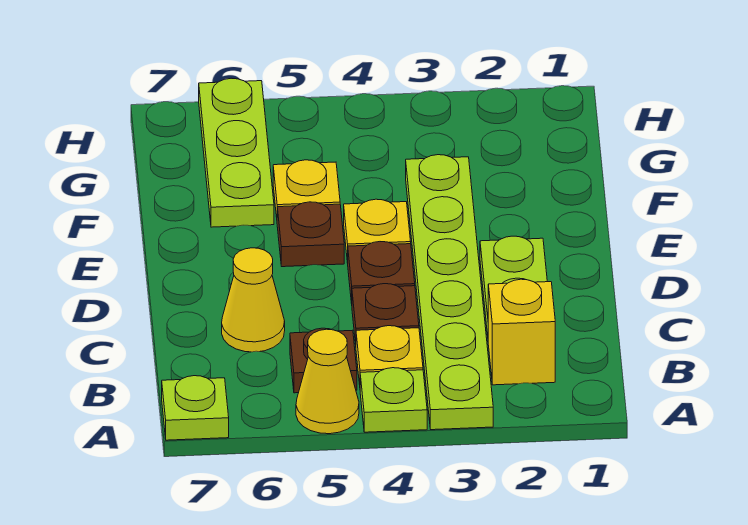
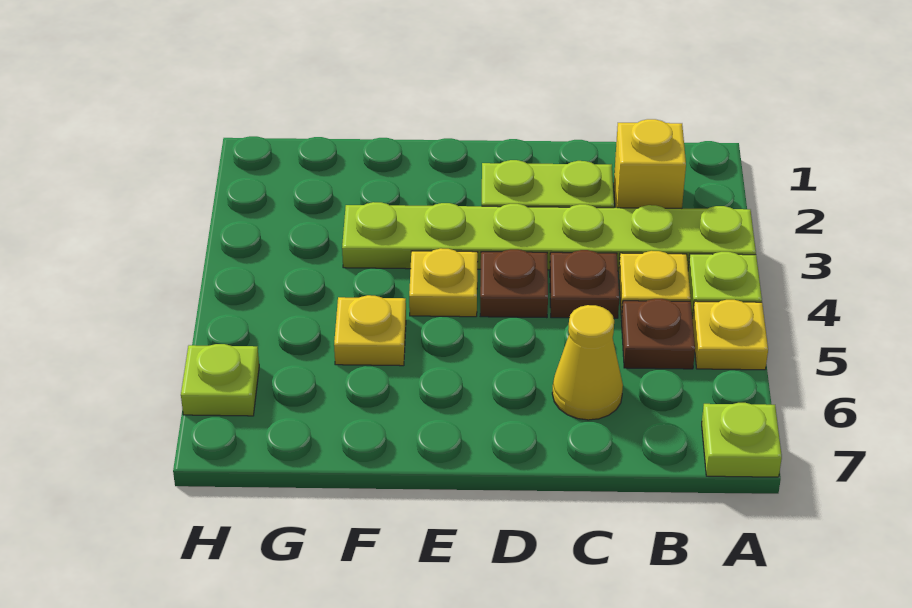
yellow 1x1 cone [296,329,359,434] -> yellow 1x1 plate [692,300,768,370]
brown 1x1 plate [277,202,344,267] -> none
lime 1x3 plate [199,78,274,227] -> lime 1x1 plate [181,344,259,416]

